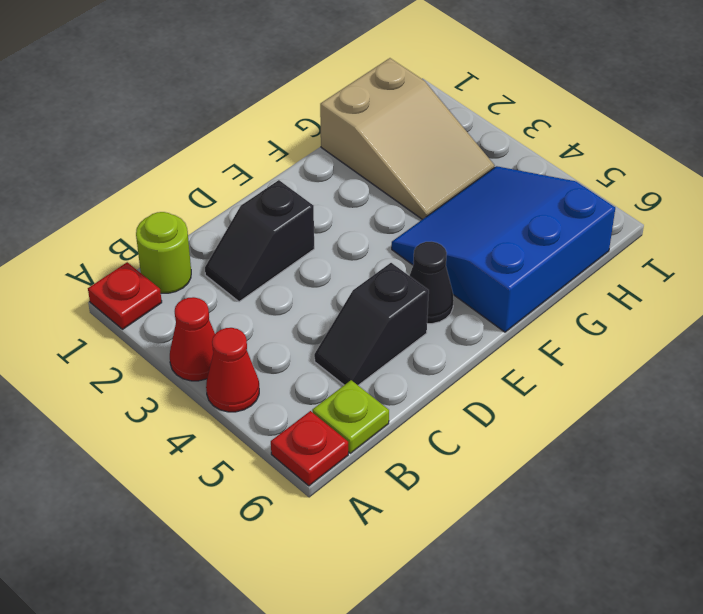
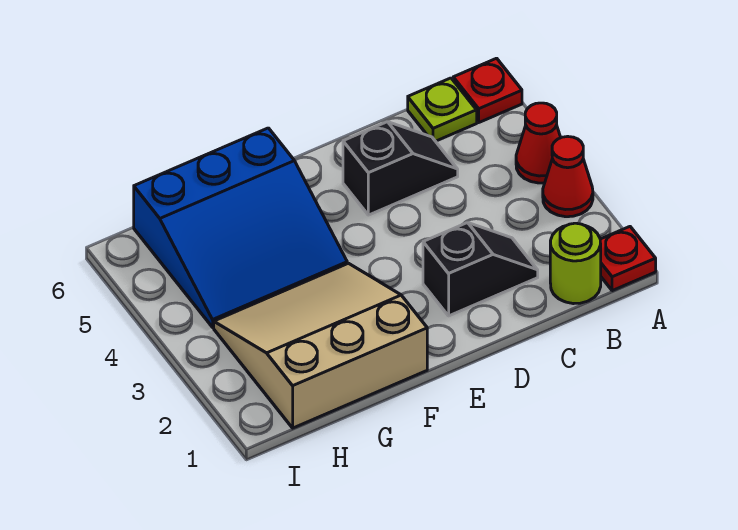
black 1x1 cone [410,242,454,324] -> none
tan 2x3 slope [320,58,495,219] -> tan 3x3 slope [214,263,427,428]

